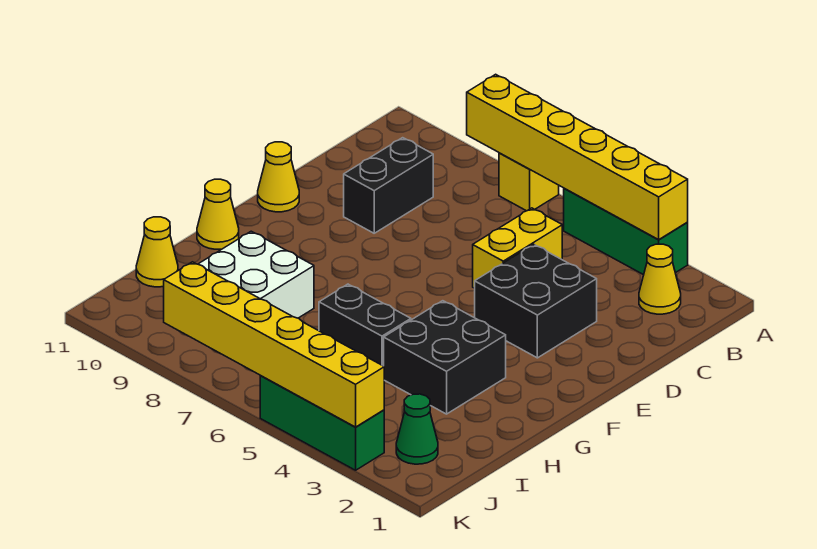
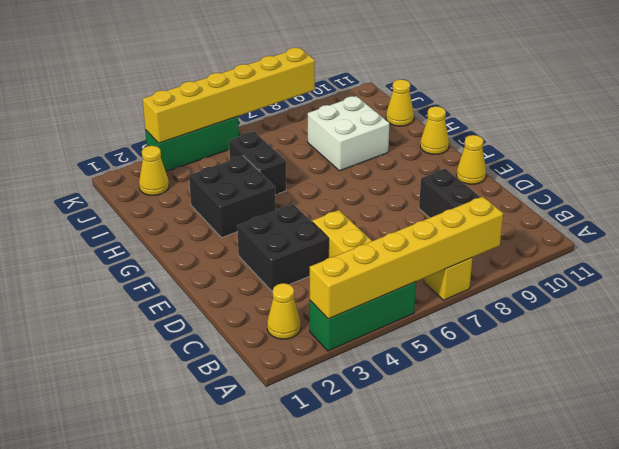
black 1x2 brick [319,284,411,366] -> black 1x2 brick turned to [229,132,286,195]
green 1x1 cone [396,394,438,464] -> yellow 1x1 cone [139,146,169,195]

